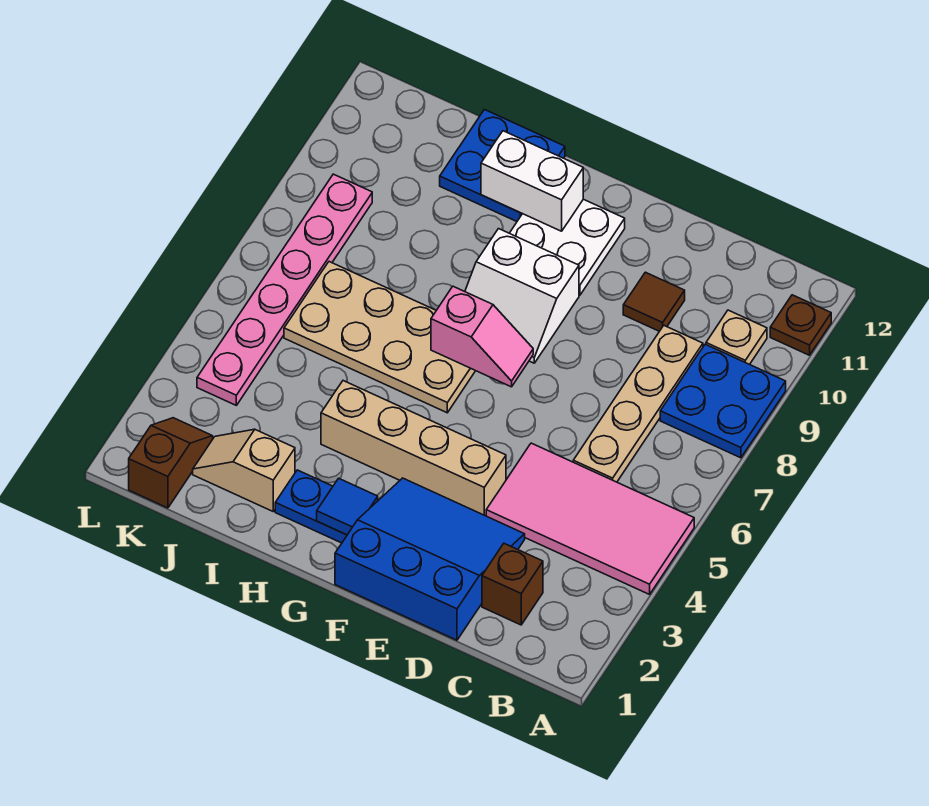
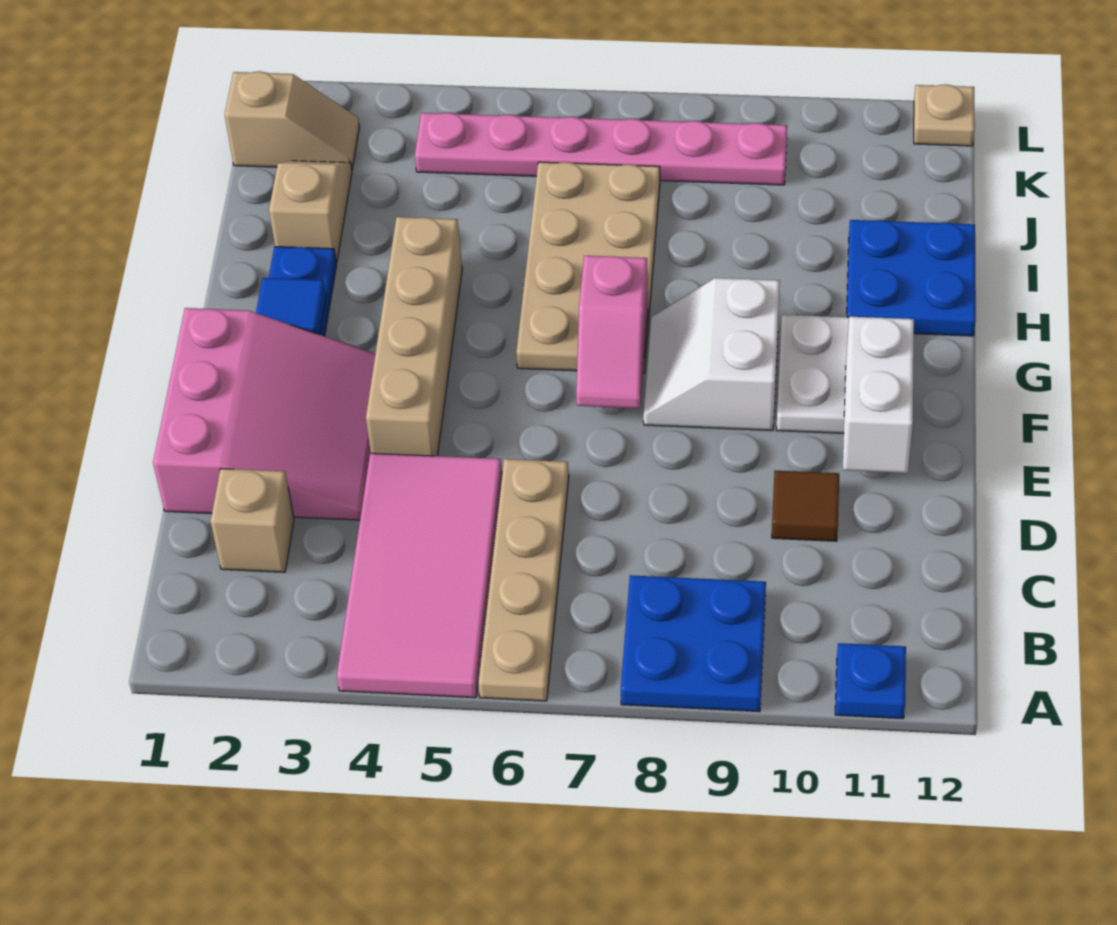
brown 1x1 plate [770,295,831,355] -> blue 1x1 plate [835,643,906,719]
tan 1x1 plate [706,310,767,364] -> tan 1x1 plate moved to [914,84,975,146]
brown 1x1 brick [482,544,543,625] -> tan 1x1 brick [211,469,294,572]
tan 1x4 plate [573,326,703,482] -> tan 1x4 plate turned to [478,459,569,701]
blue 3x3 slope [335,478,525,640] -> pink 3x3 slope [153,308,375,520]
white 1x2 brick [481,131,583,231] -> white 1x2 brick moved to [843,317,914,473]
brown 1x2 slope [129,418,213,508] -> tan 1x2 slope [225,71,360,169]

